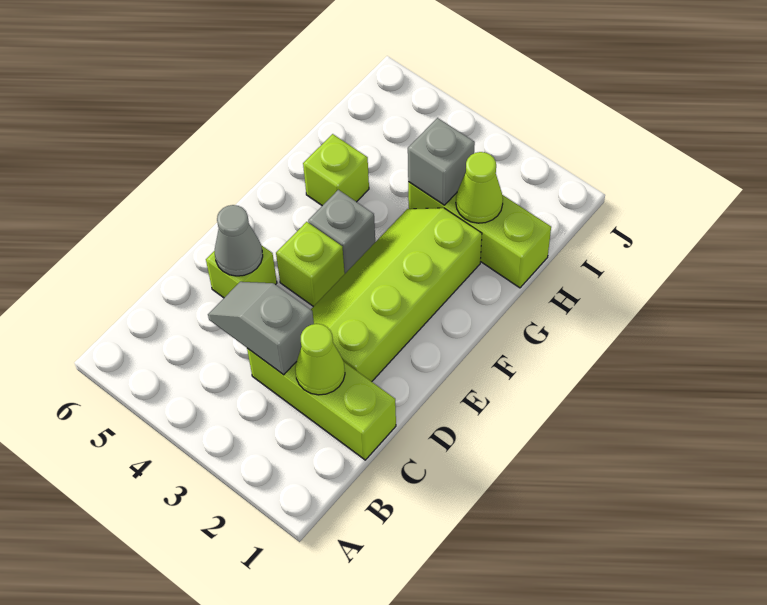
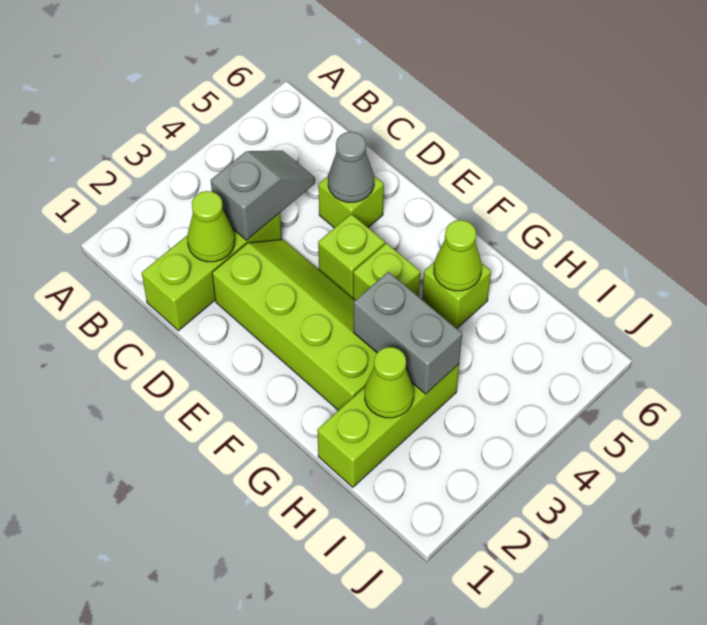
grey 1x1 brick [308,190,375,273] -> lime 1x1 brick [353,243,420,300]
none -> lime 1x1 cone [434,220,482,291]
grey 1x1 brick [408,118,475,205] -> grey 1x2 brick [354,272,462,394]

